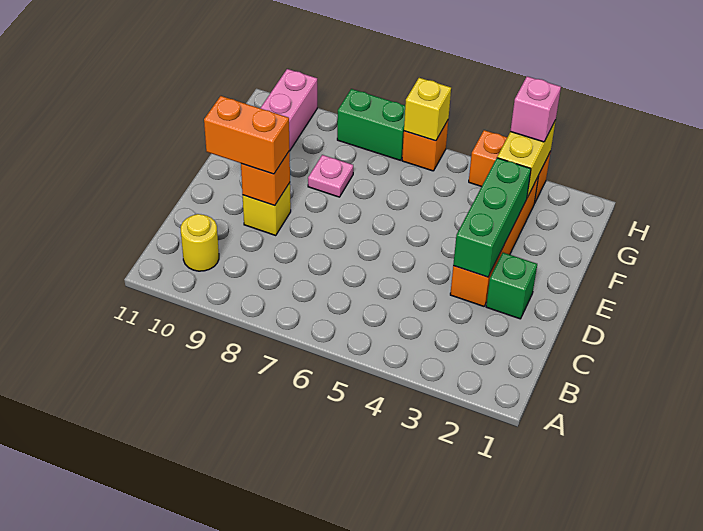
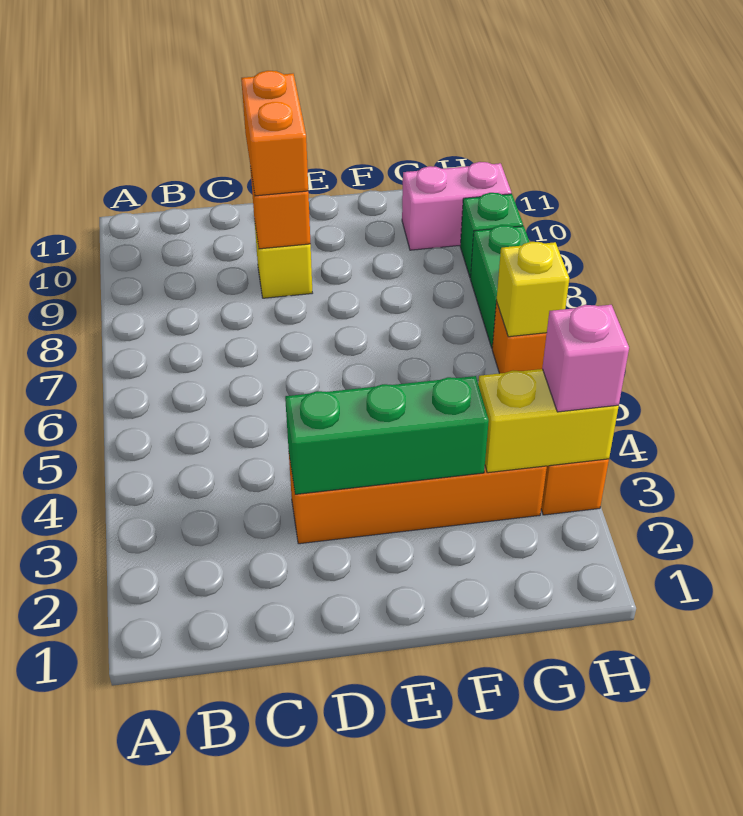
yellow 1x1 round brick [181,214,219,271] -> none
green 1x1 brick [486,253,537,319] -> green 1x1 brick moved to [460,193,523,278]
pink 1x1 plate [308,155,353,197] -> none

